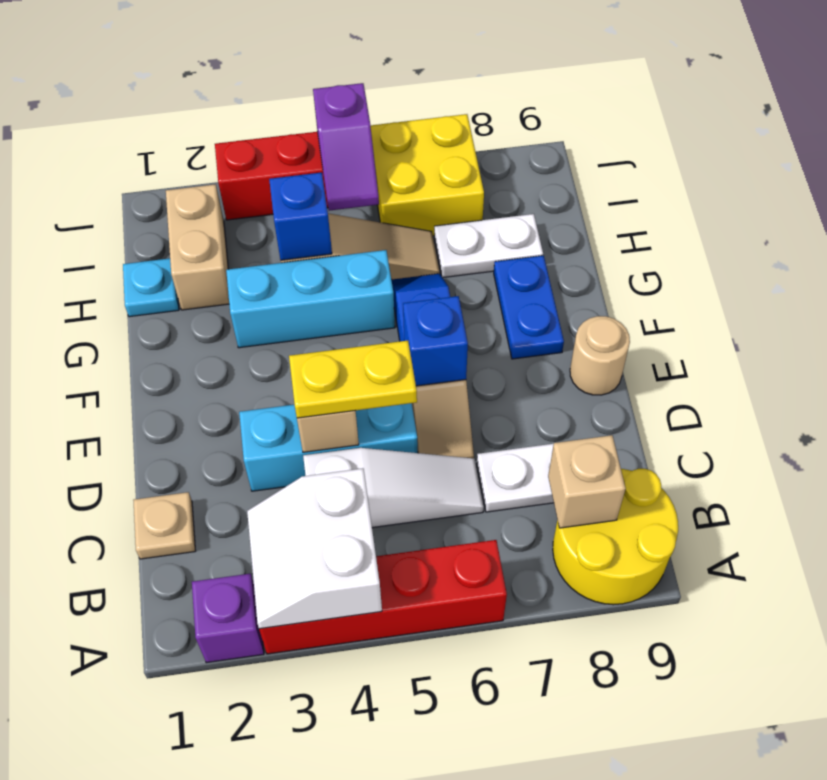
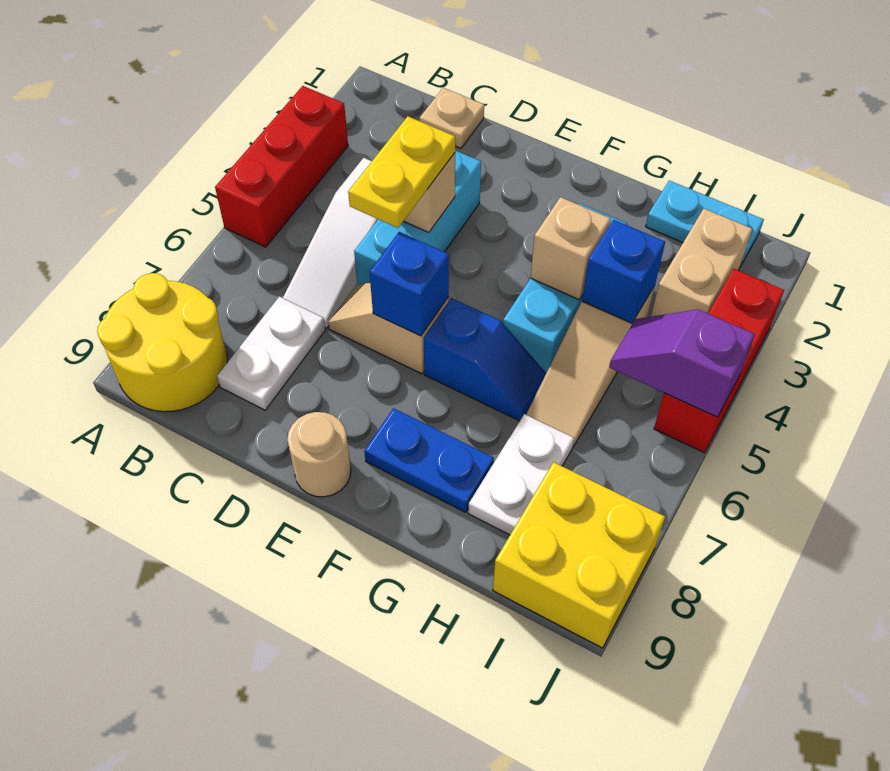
purple 1x1 brick [192,574,264,663] -> none
red 1x4 brick [259,540,507,654] -> red 1x3 brick [215,86,348,247]
white 2x2 slope [247,468,382,629] -> none
tan 1x1 brick [548,435,626,528] -> tan 1x1 brick moved to [530,197,611,300]
cyan 1x1 plate [123,258,179,317] -> cyan 1x2 plate [646,181,764,267]
tan 1x2 brick [166,184,229,310] -> tan 1x2 brick turned to [651,209,752,317]
yellow 2x2 brick [370,114,484,236] -> yellow 2x2 brick moved to [493,462,665,648]

